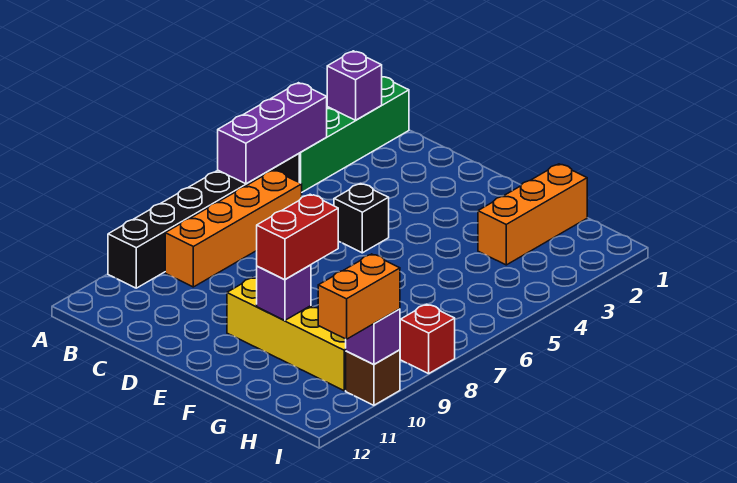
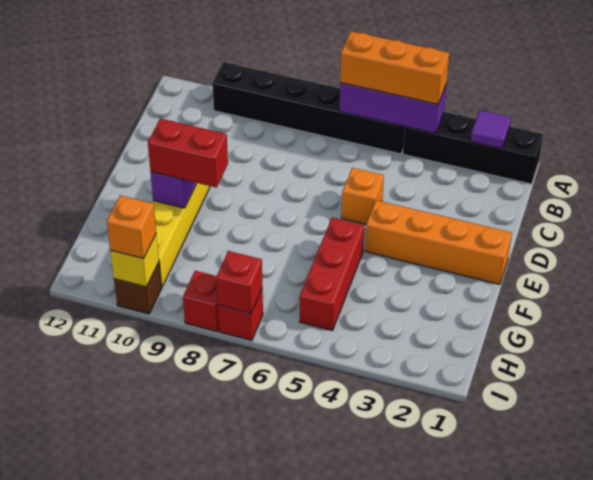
green 1x4 brick [299,77,409,192] -> black 1x4 brick [403,112,543,184]
purple 1x1 brick [327,51,382,120] -> purple 1x1 tile [471,110,511,149]
orange 1x4 brick [165,170,302,287] -> orange 1x4 brick moved to [365,200,512,284]
black 1x1 brick [334,184,389,253] -> orange 1x1 brick [342,168,384,224]
none -> red 1x3 brick [300,218,364,331]
orange 1x3 brick [478,164,587,265] -> orange 1x3 brick moved to [340,31,449,104]
none -> red 1x1 brick [218,289,263,340]
none -> red 1x1 brick [216,251,262,313]
purple 1x1 brick [346,309,400,365] -> yellow 1x1 brick [111,235,159,287]
orange 1x2 brick [318,254,400,339] -> orange 1x1 brick [107,195,156,259]

